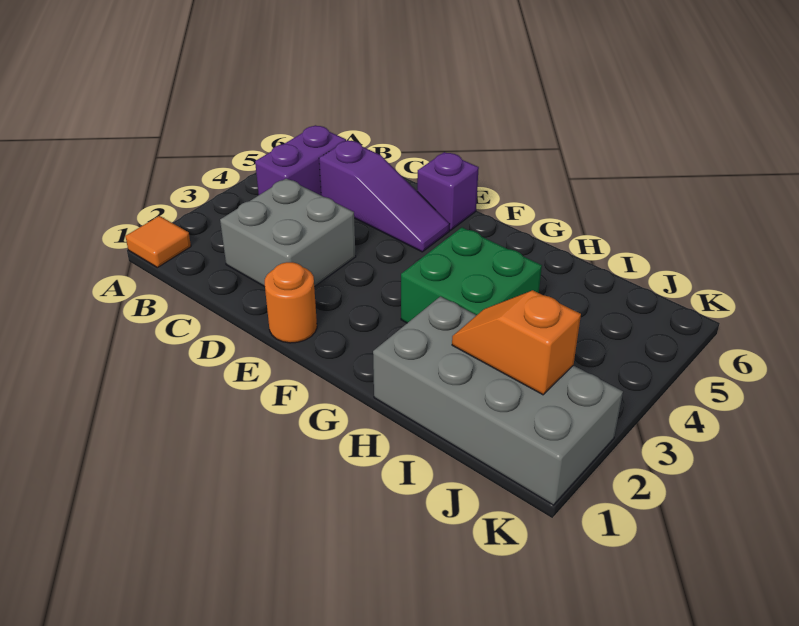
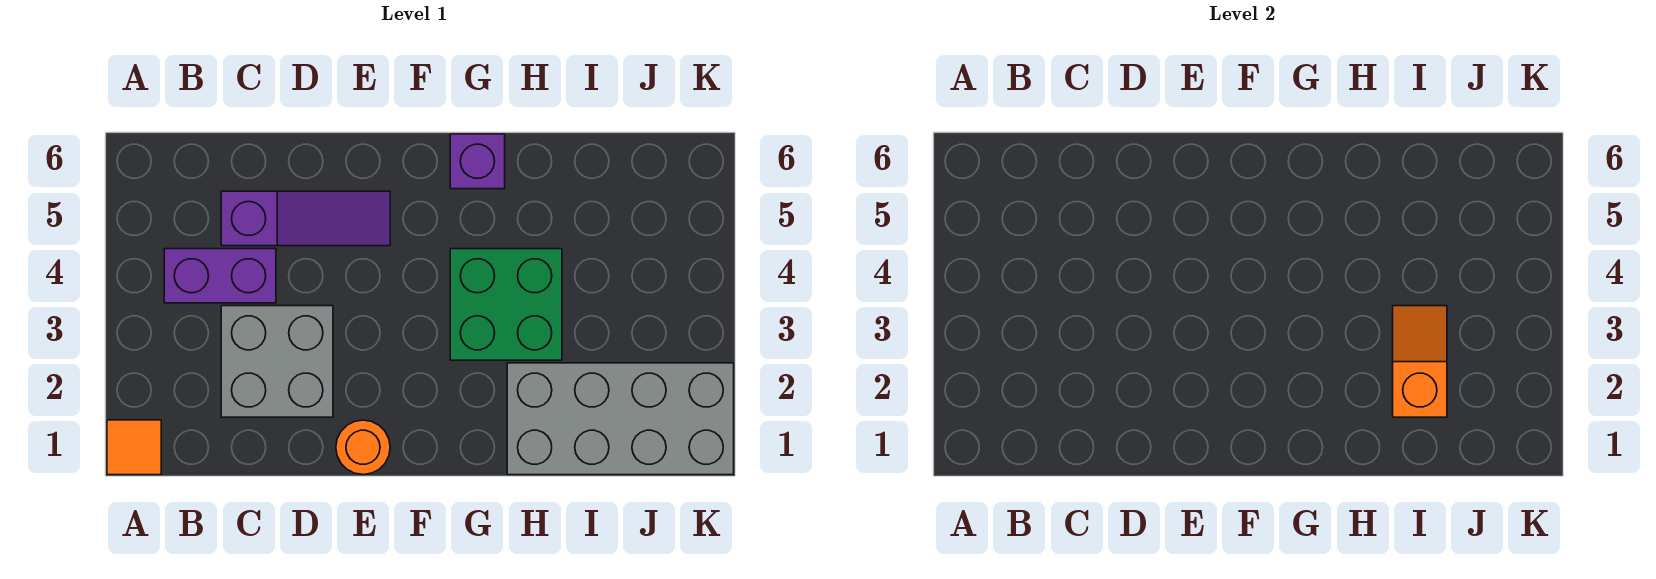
purple 1x2 brick [255,125,346,195] -> purple 1x2 brick turned to [164,249,276,303]
purple 1x1 brick [417,152,479,230] -> purple 1x1 brick moved to [450,134,505,189]
orange 1x2 slope [452,290,581,395] -> orange 1x2 slope turned to [1393,306,1447,417]

